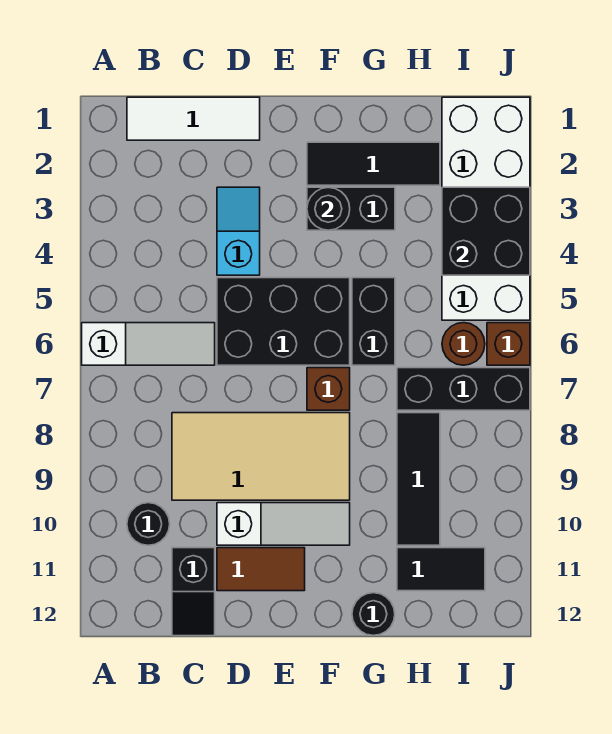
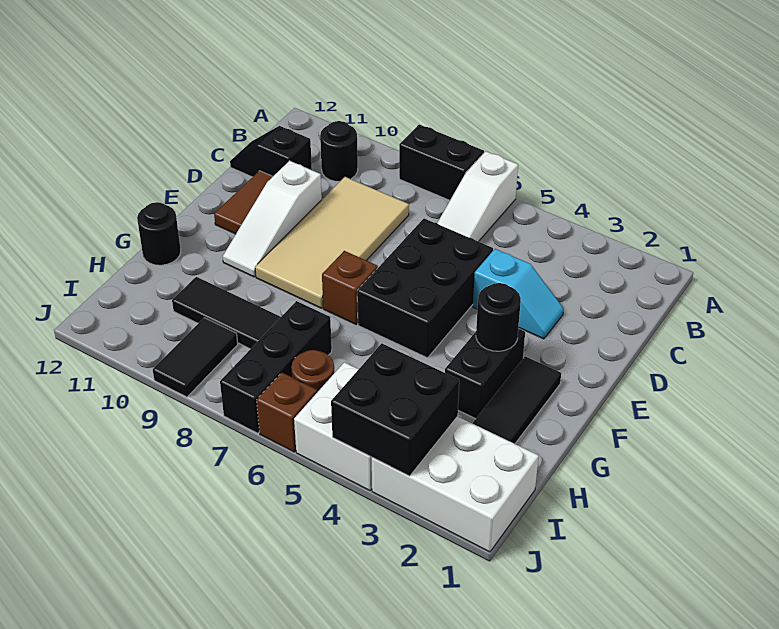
white 1x3 tile [127,97,260,140] -> none
black 1x2 brick [352,278,395,365] -> black 1x2 brick moved to [399,124,484,200]
black 1x2 tile [397,548,485,591] -> black 1x2 tile moved to [153,318,238,397]

